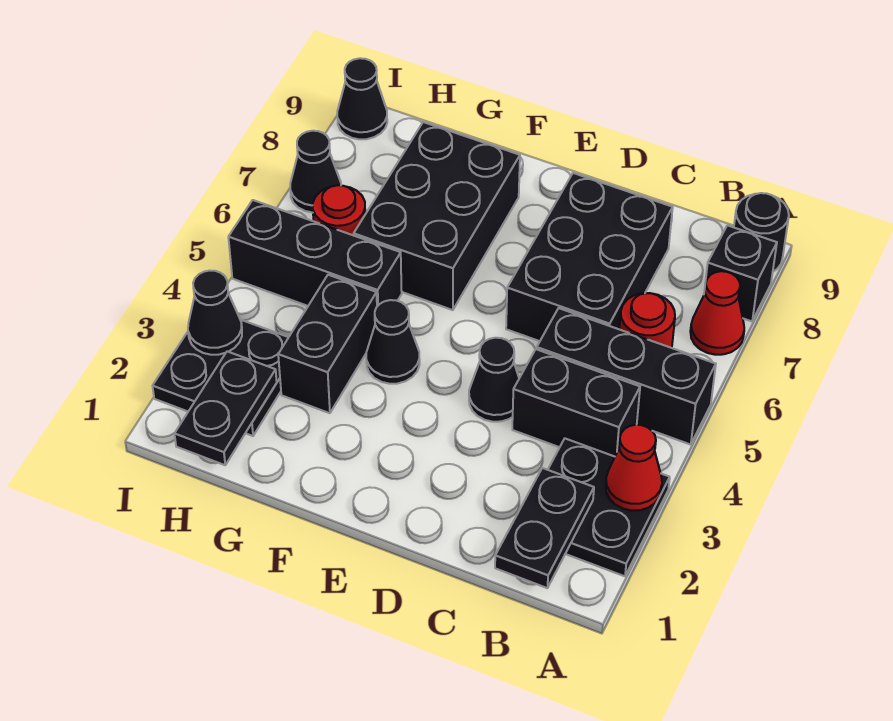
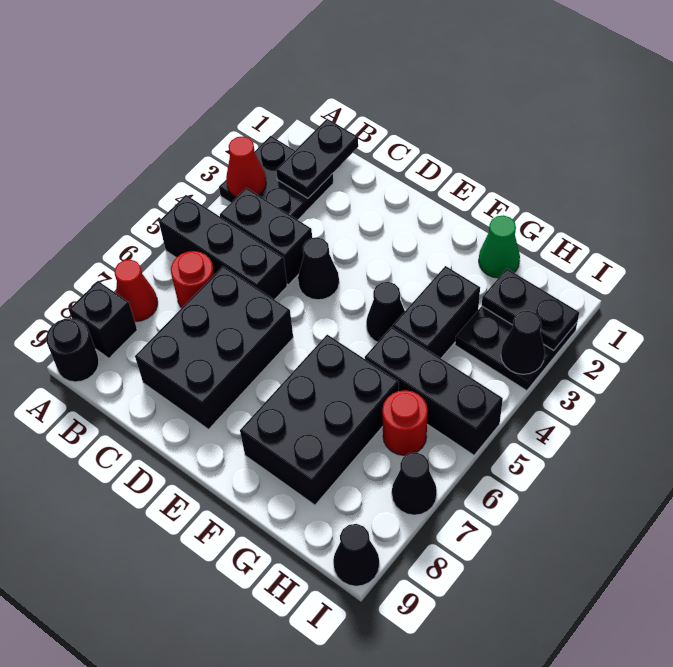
none -> green 1x1 cone [479,215,520,278]
black 1x2 plate [175,351,277,465] -> black 1x2 plate turned to [482,269,579,350]

